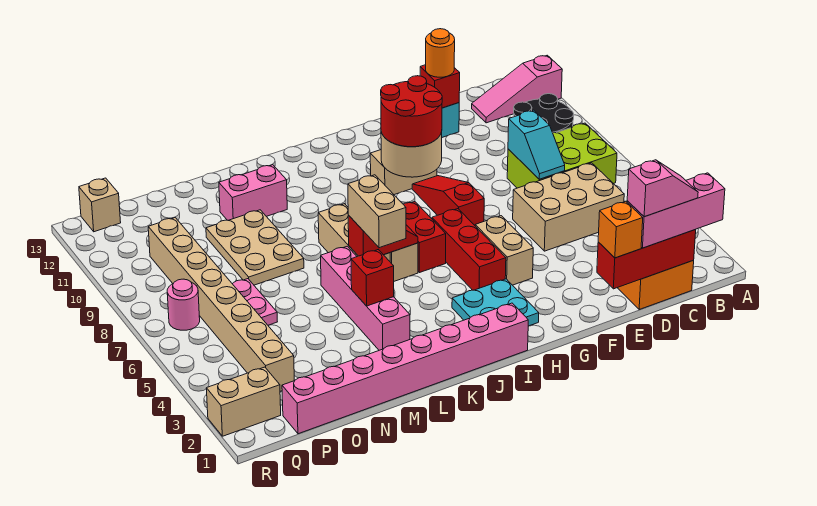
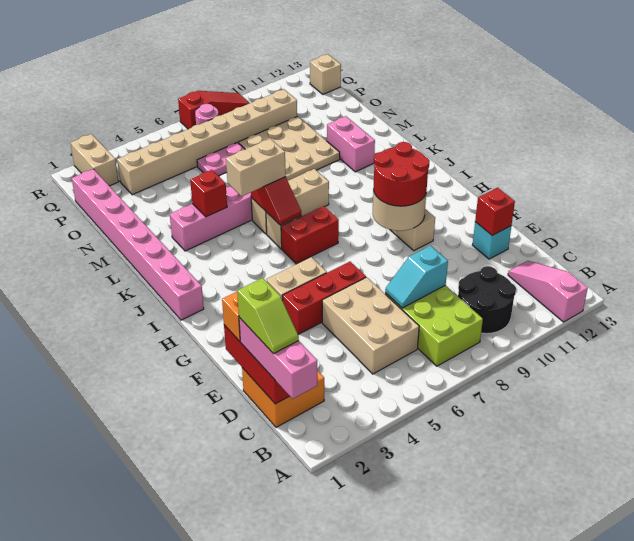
pink 1x2 slope [627,160,698,217] -> lime 1x2 slope [237,278,299,354]
orange 1x1 round brick [426,29,455,77] -> none
red 1x3 slope [412,176,484,225] -> red 1x3 slope moved to [178,91,249,129]
cyan 2x2 plate [452,279,539,326] -> none
red 1x3 brick [432,209,506,290] -> red 1x3 brick moved to [282,262,366,334]
tan 2x3 plate [206,210,304,285] -> tan 3x3 plate [239,116,340,181]

